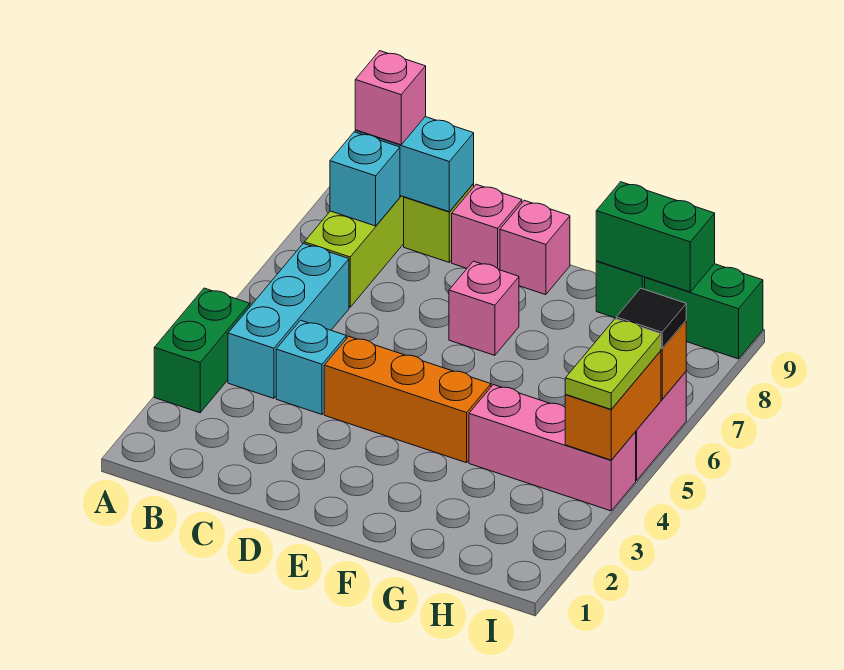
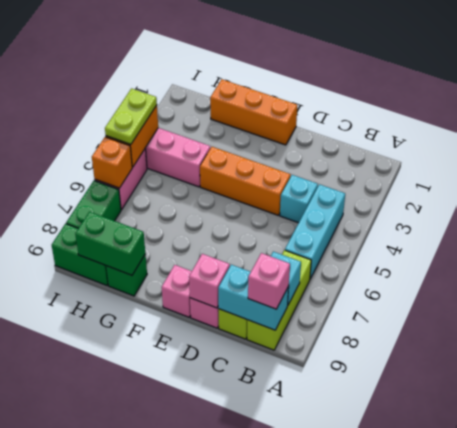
green 1x2 brick [154,288,250,413] -> green 1x2 brick moved to [66,180,121,228]
none -> orange 1x3 brick [210,79,297,145]
pink 1x1 brick [449,261,519,355] -> pink 1x1 brick moved to [189,254,230,308]
black 1x1 tile [616,288,686,349] -> none

